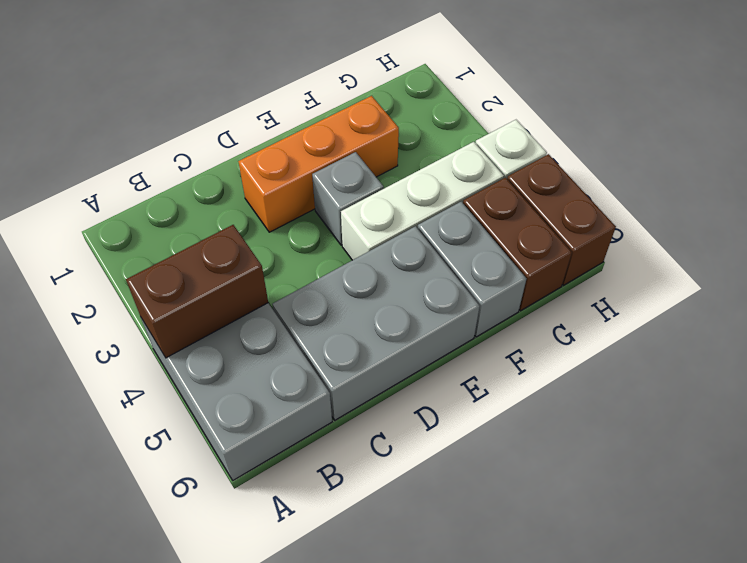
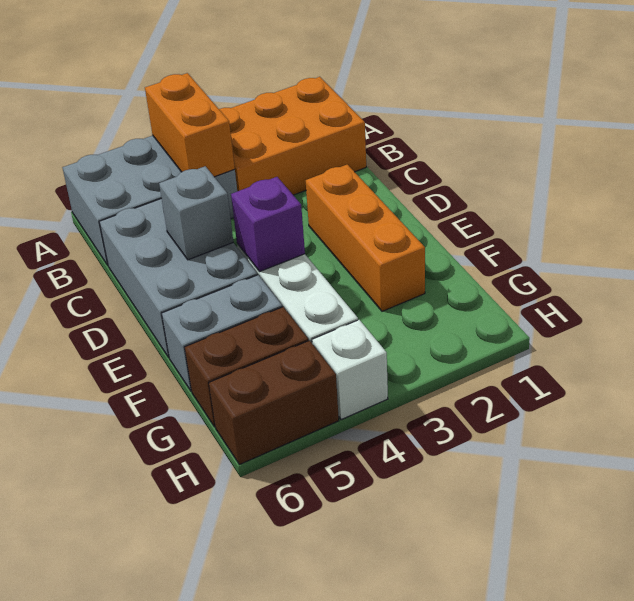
none -> orange 2x3 brick [219,77,366,195]
brown 1x2 brick [126,225,268,358] -> orange 1x2 brick [145,73,235,177]
grey 1x1 brick [312,152,384,245] -> grey 1x1 brick moved to [159,166,233,260]
none -> purple 1x1 brick [231,177,305,272]

